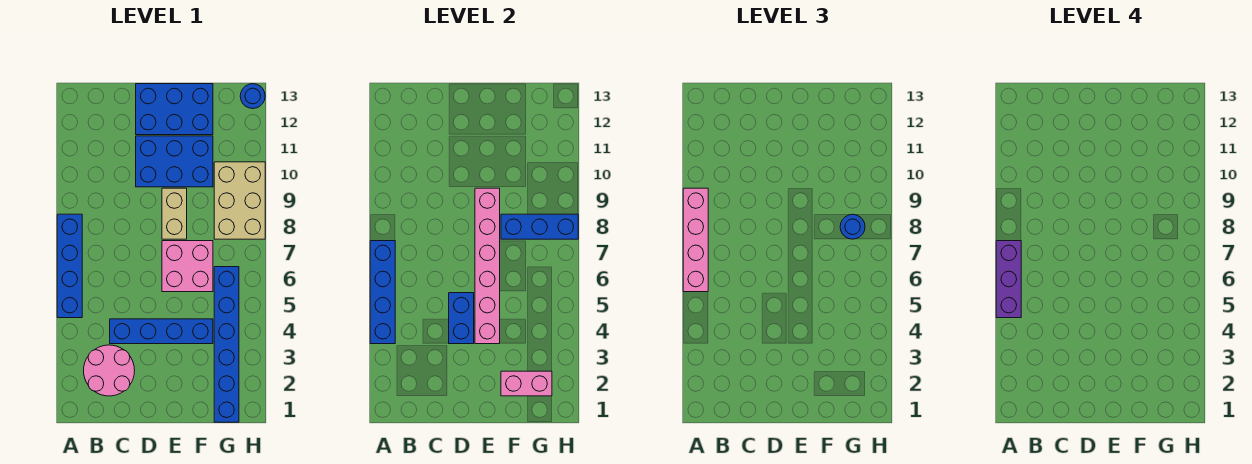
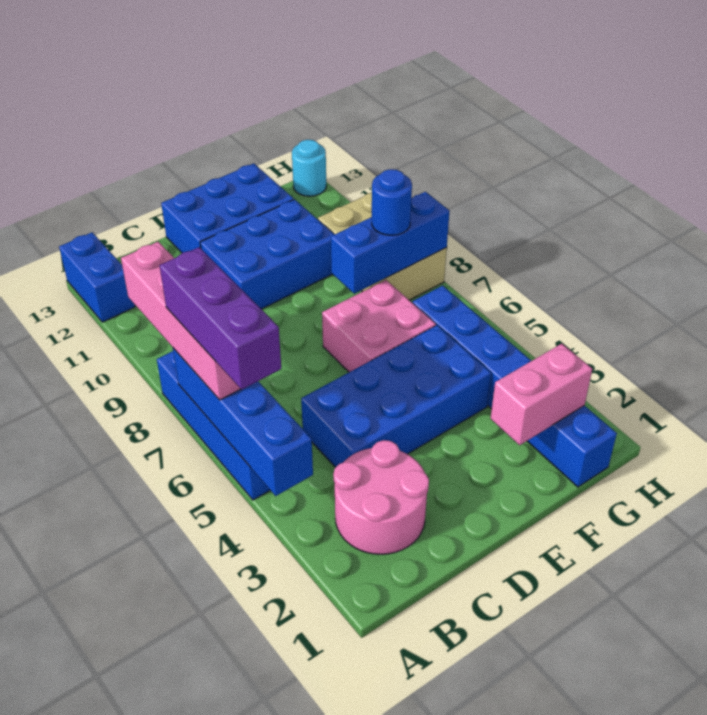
blue 1x4 brick [110,319,213,344] -> blue 2x4 brick [301,325,491,468]
blue 1x2 brick [449,293,474,344] -> blue 1x2 brick moved to [59,232,135,322]
pink 1x6 brick [475,188,500,344] -> none
tan 1x2 brick [162,188,187,239] -> none
blue 1x1 round brick [240,84,265,109] -> cyan 1x1 round brick [292,140,326,196]

